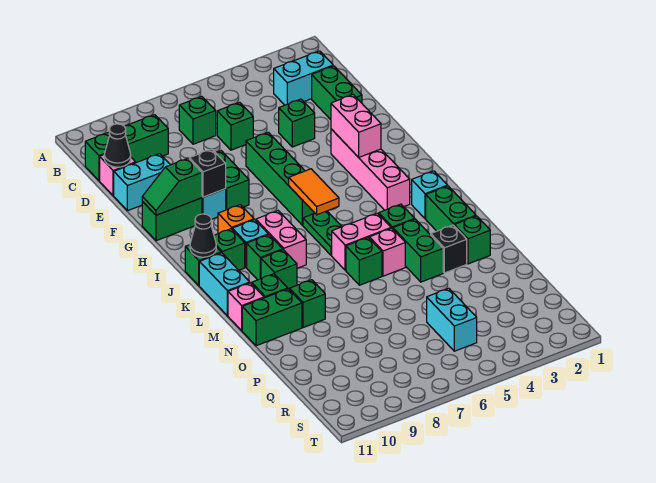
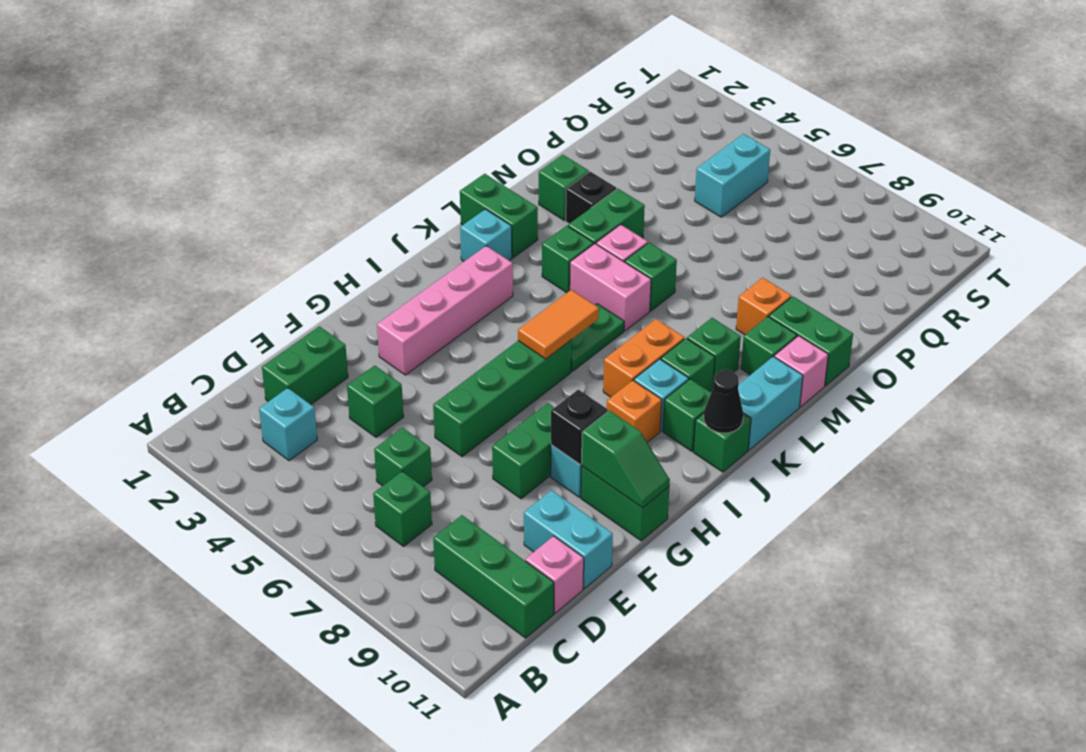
cyan 1x2 brick [274,51,333,105] -> cyan 1x1 brick [259,388,317,461]
black 1x1 cone [104,124,131,167] -> none
pink 1x2 brick [331,95,381,157] -> none
pink 1x2 brick [256,211,306,268] -> orange 1x2 brick [603,319,685,397]
green 1x2 brick [426,186,476,231] -> green 1x2 brick turned to [460,174,538,258]
green 1x1 brick [289,280,325,328] -> orange 1x1 brick [736,278,791,335]

